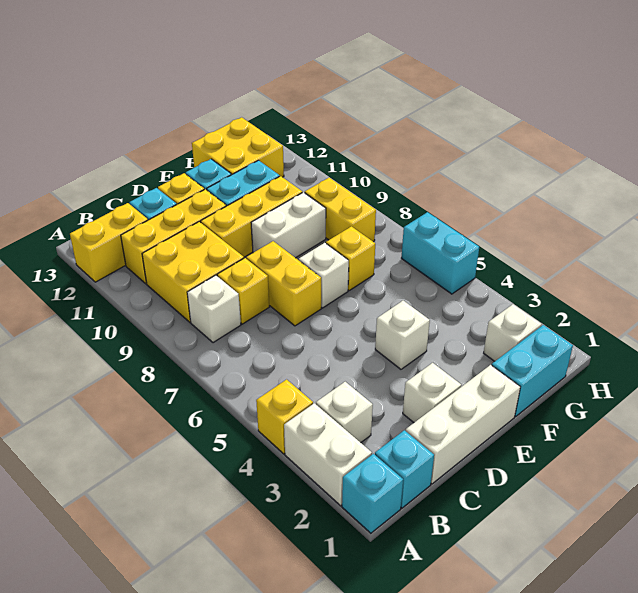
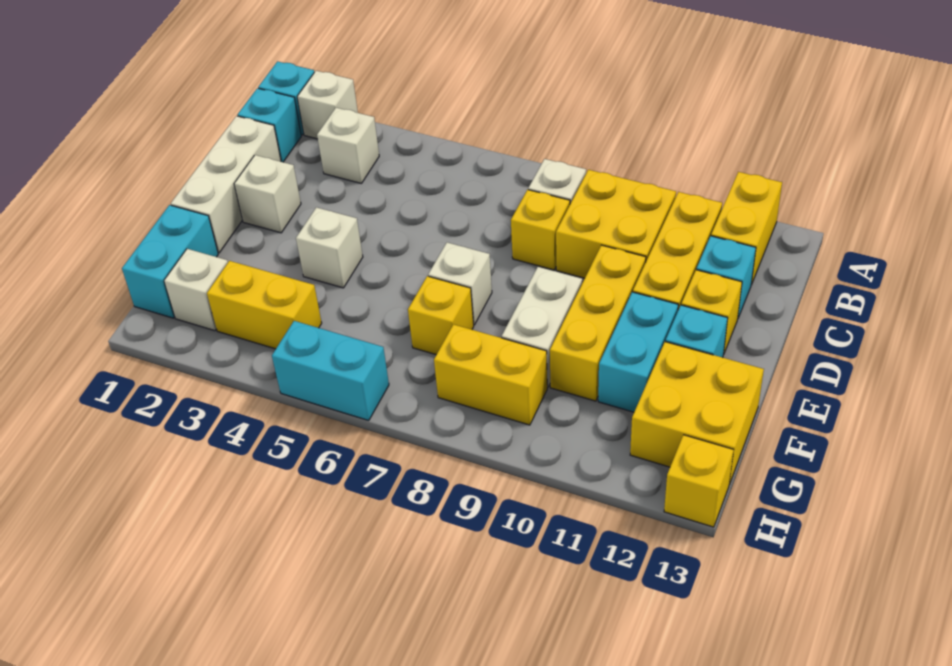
white 1x2 brick [284,403,372,506] -> white 1x1 brick [297,71,358,139]
yellow 1x1 brick [256,380,313,454] -> yellow 1x1 brick moved to [664,435,734,527]
yellow 1x2 brick [246,241,321,326] -> yellow 1x2 brick moved to [207,261,322,349]

